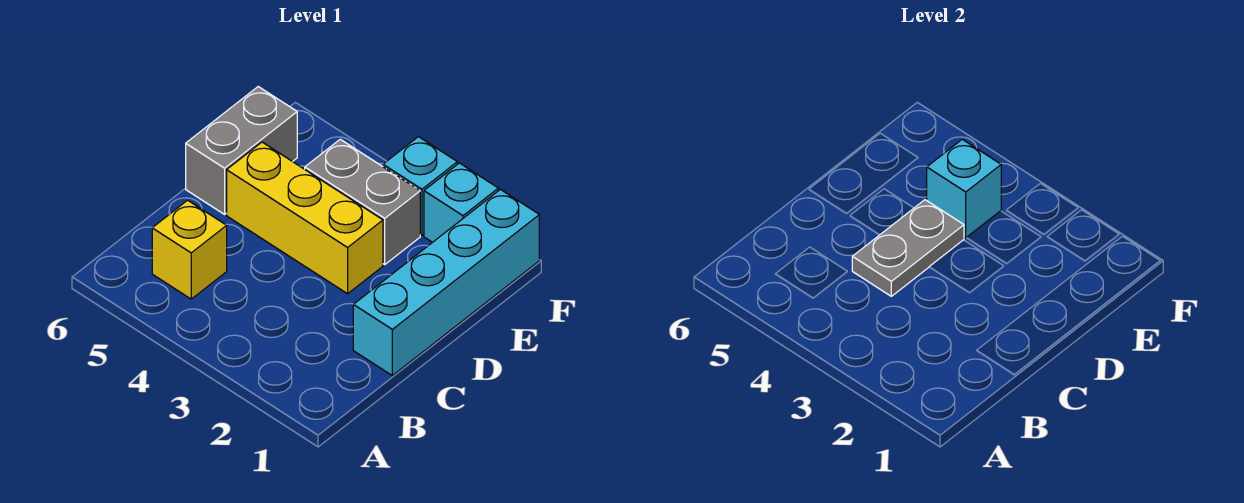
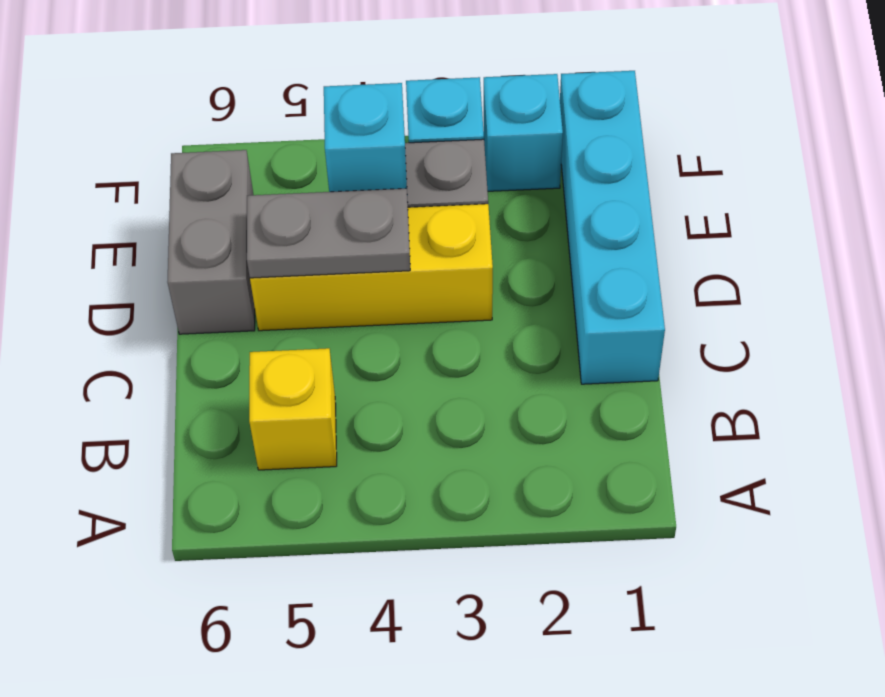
grey 1x2 plate [852,200,964,296] -> grey 1x2 plate turned to [247,188,410,278]

